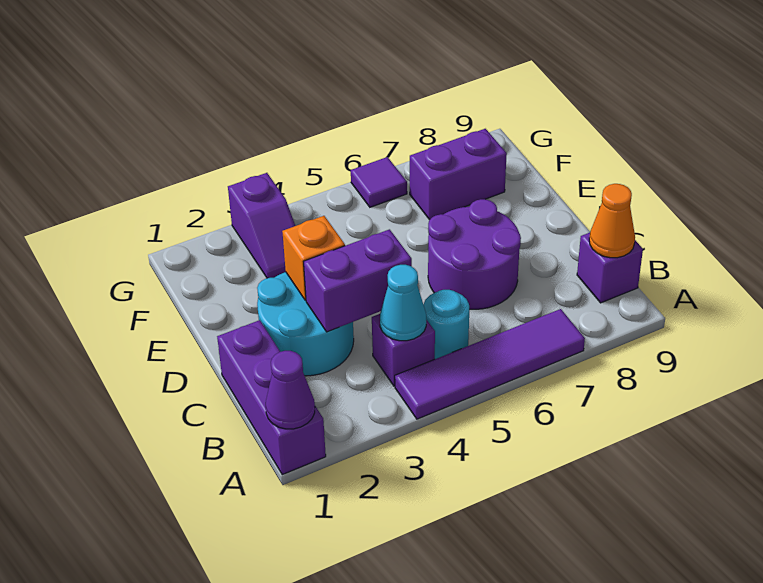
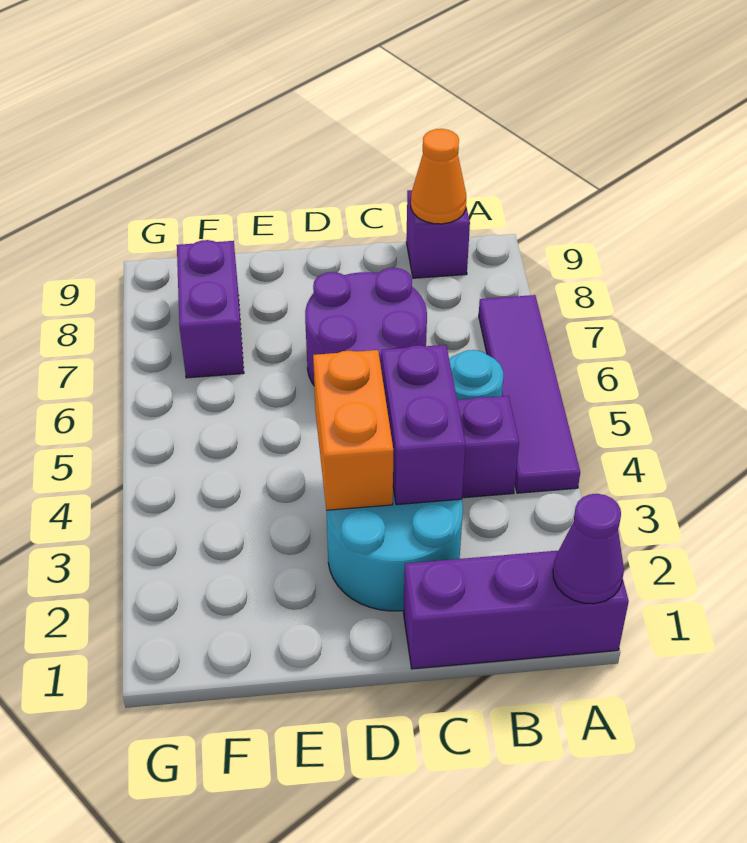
cyan 1x1 cone [380,265,426,341] -> none
orange 1x1 brick [282,216,345,300] -> orange 1x2 brick [313,350,393,510]
purple 1x2 slope [228,173,295,278] -> none
purple 1x1 tile [351,157,407,207] -> none

